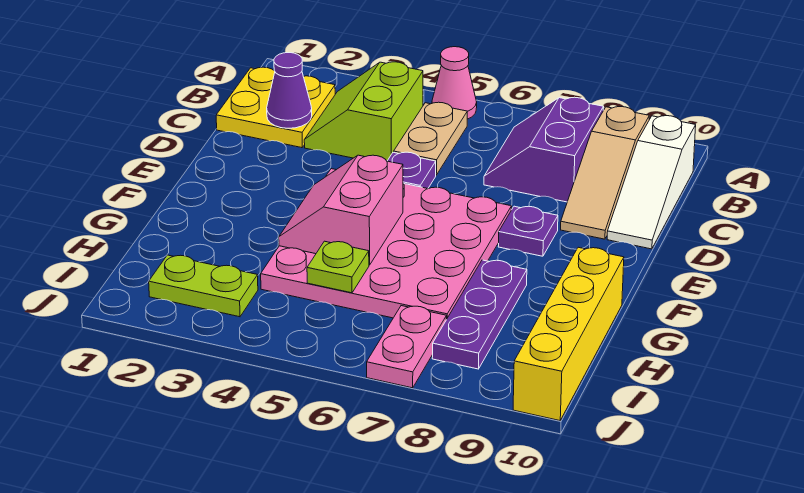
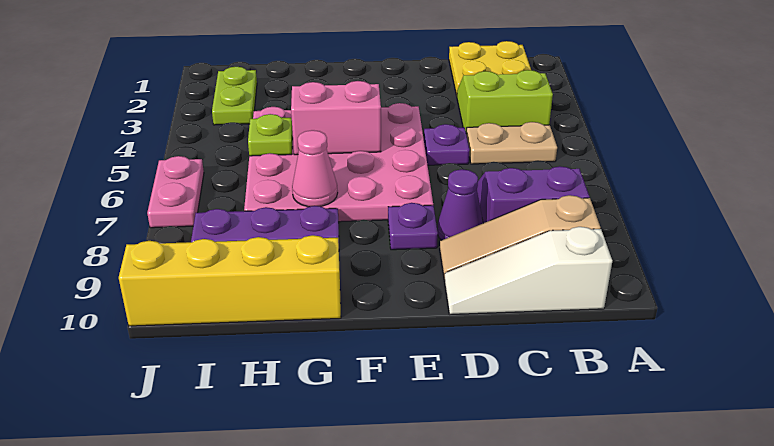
pink 1x1 cone [432,47,477,119] -> pink 1x1 cone moved to [292,130,338,207]
purple 1x1 cone [267,53,312,128] -> purple 1x1 cone moved to [437,169,483,240]
pink 1x2 plate [367,306,447,388] -> pink 1x2 plate turned to [147,156,204,228]

